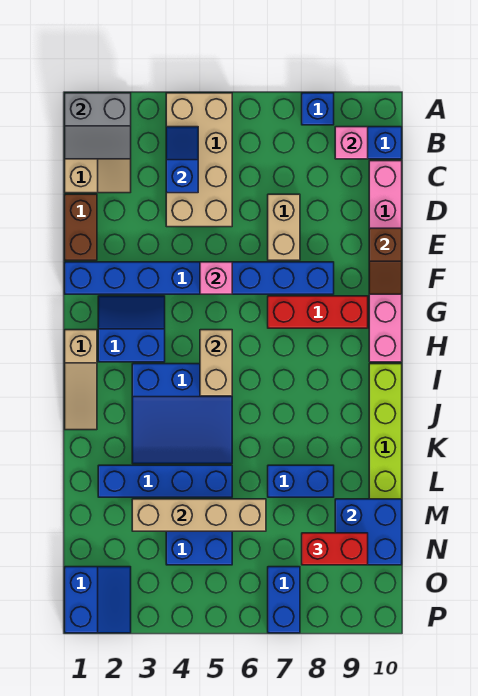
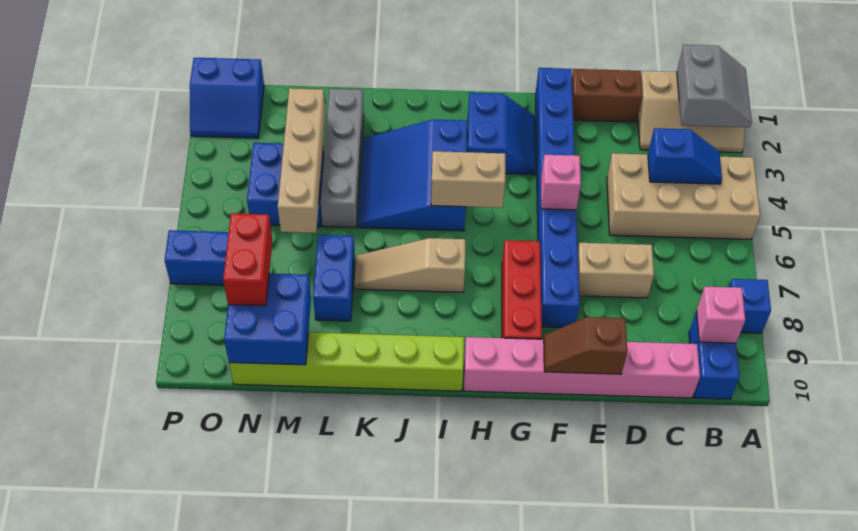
grey 2x2 slope [65,93,131,159] -> grey 2x2 slope turned to [677,45,752,127]
tan 1x3 slope [65,330,97,430] -> tan 1x3 slope moved to [354,238,465,292]
blue 1x4 brick [98,465,232,497] -> grey 1x4 brick [321,89,364,228]

